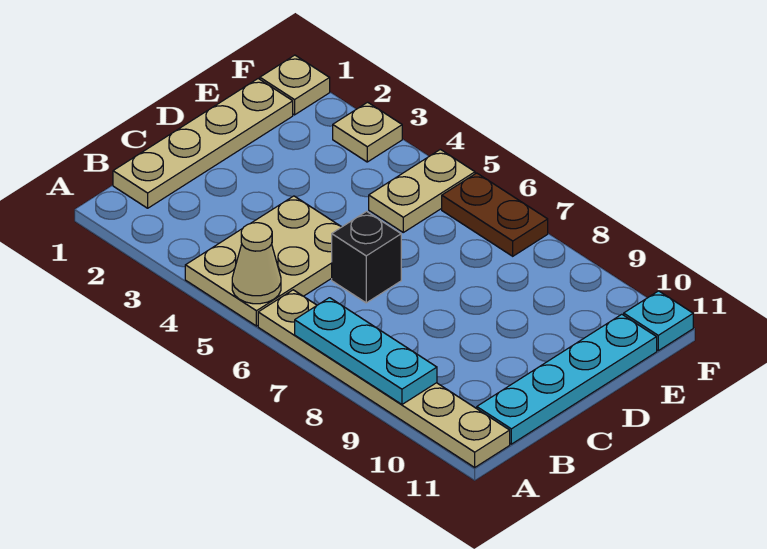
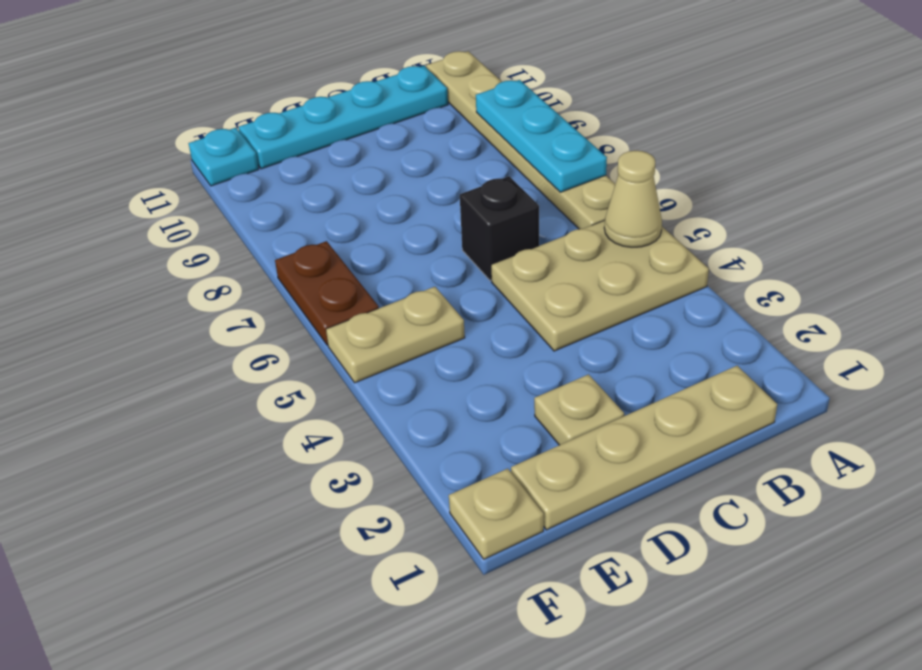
tan 1x1 plate [333,102,402,162] -> tan 1x1 plate moved to [534,374,624,445]

